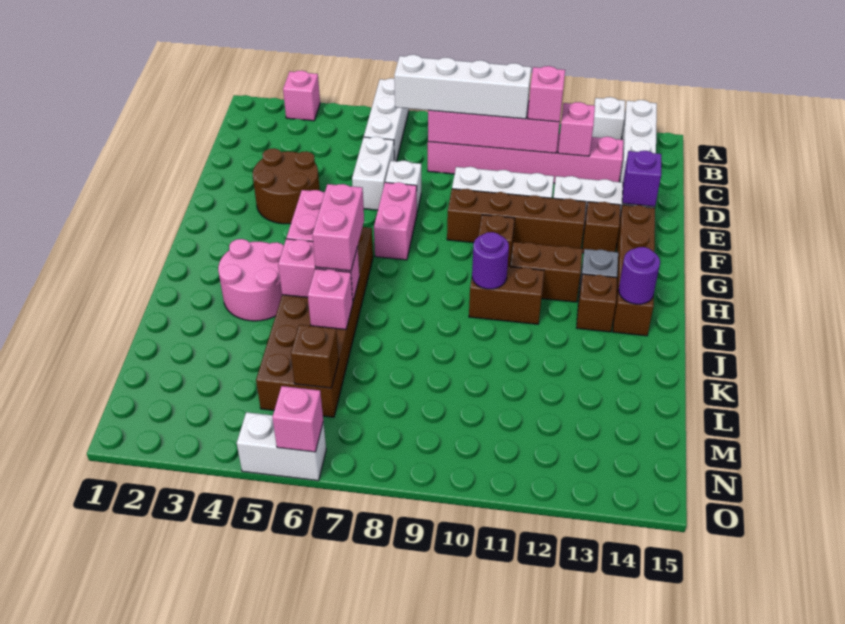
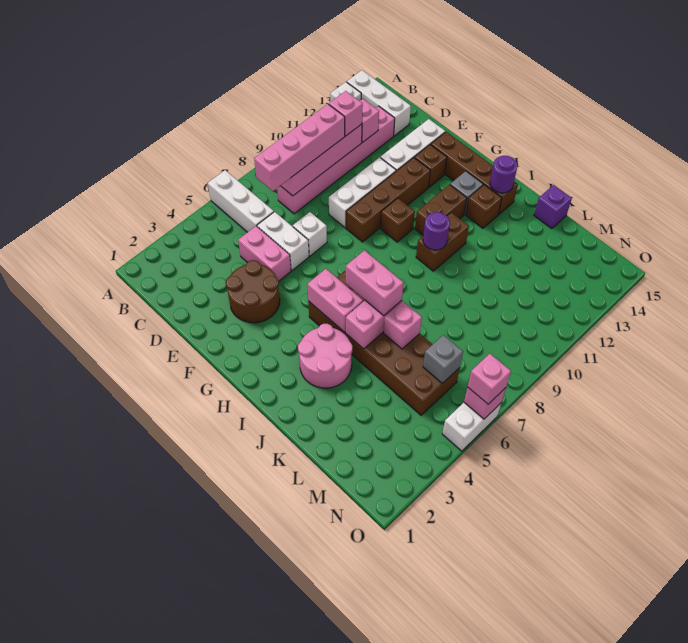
pink 1x1 brick [283,71,320,121] -> pink 1x1 brick moved to [468,354,511,404]
white 1x4 brick [394,55,531,119] -> pink 1x4 brick [254,104,345,191]
purple 1x1 brick [622,151,661,207] -> purple 1x1 brick moved to [534,185,572,229]
pink 1x2 brick [374,182,417,260] -> pink 1x2 brick moved to [238,226,291,282]
brown 1x1 brick [291,325,339,388] -> grey 1x1 brick [423,335,463,383]

